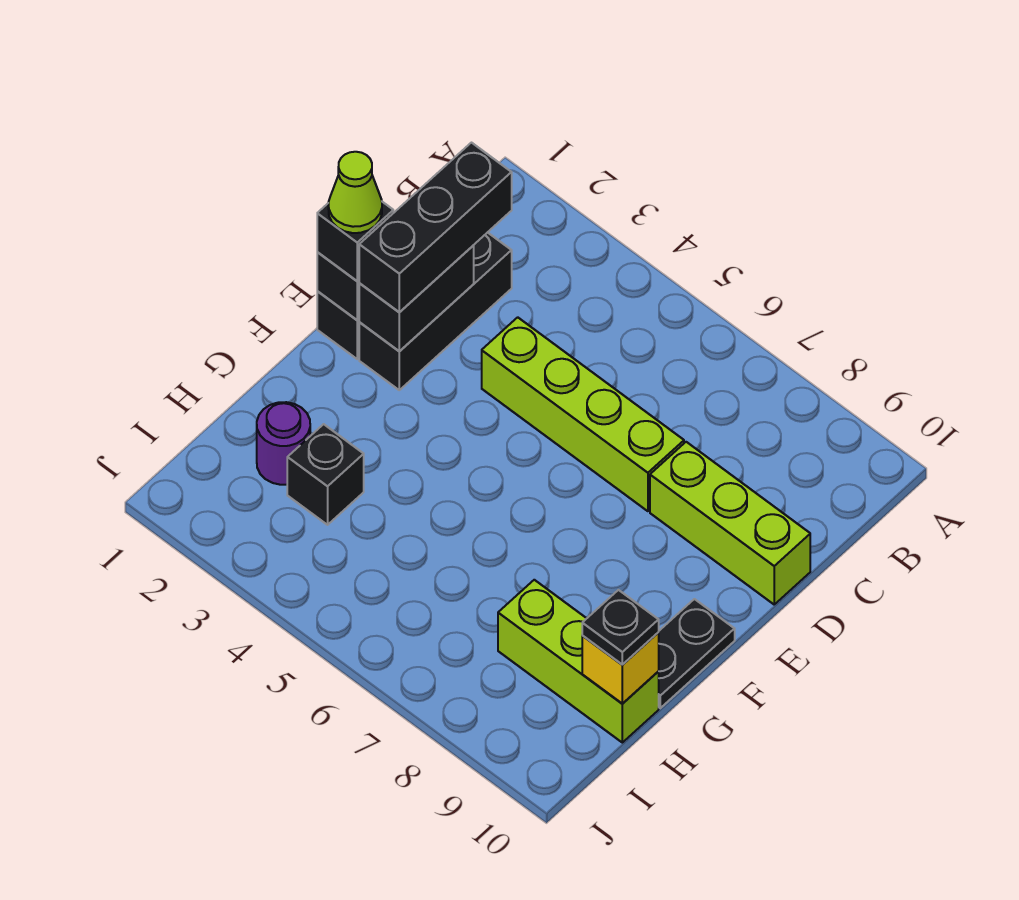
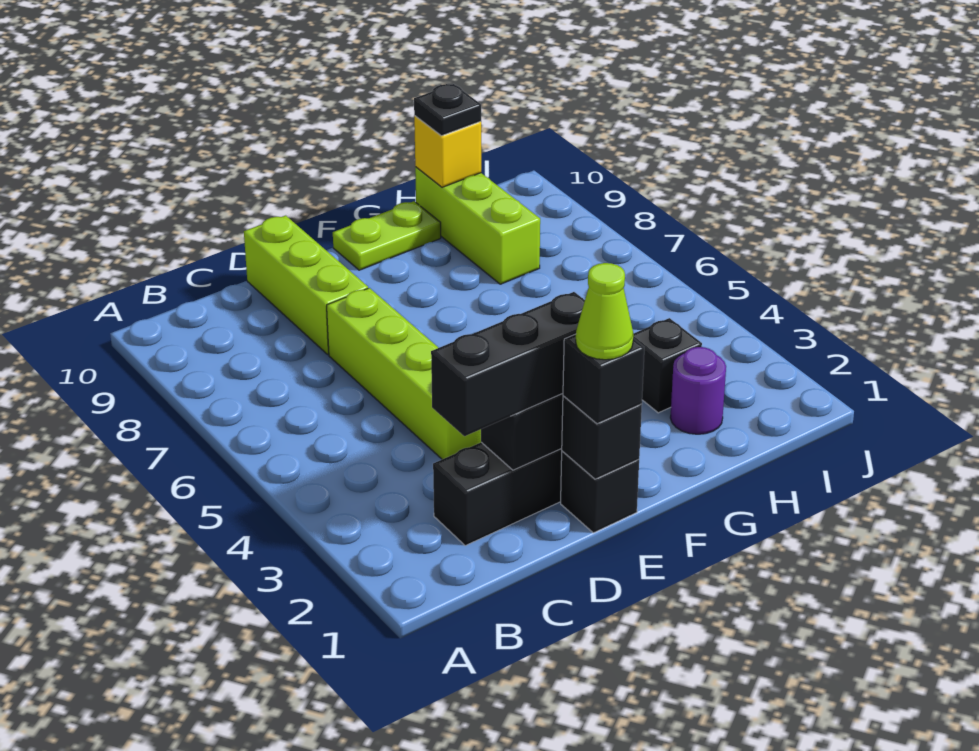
black 1x2 plate [658,599,735,708] -> lime 1x2 plate [333,201,441,270]

